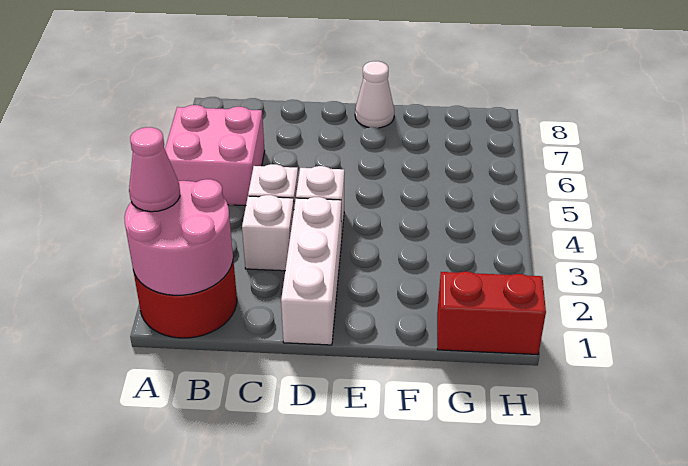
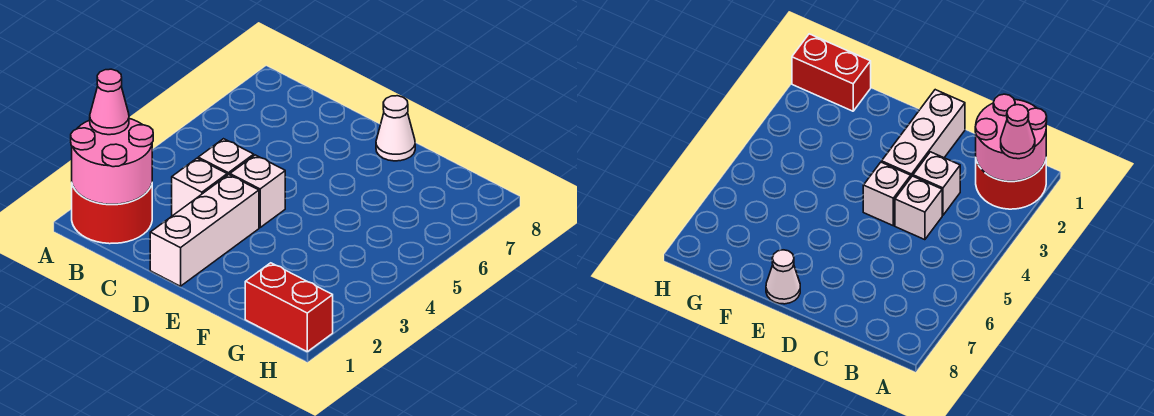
pink 2x2 brick [165,105,265,206] -> none

